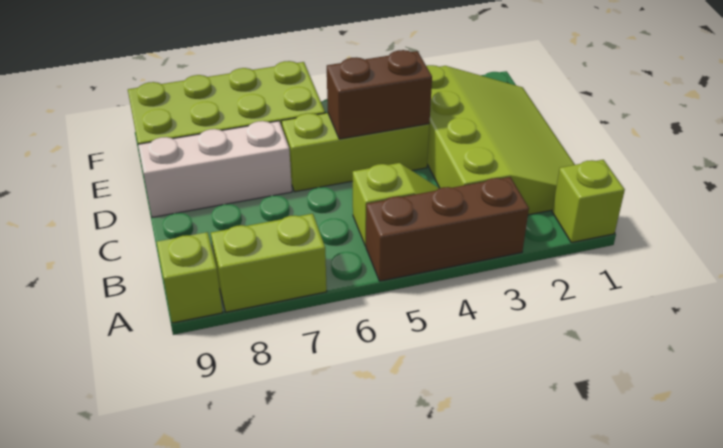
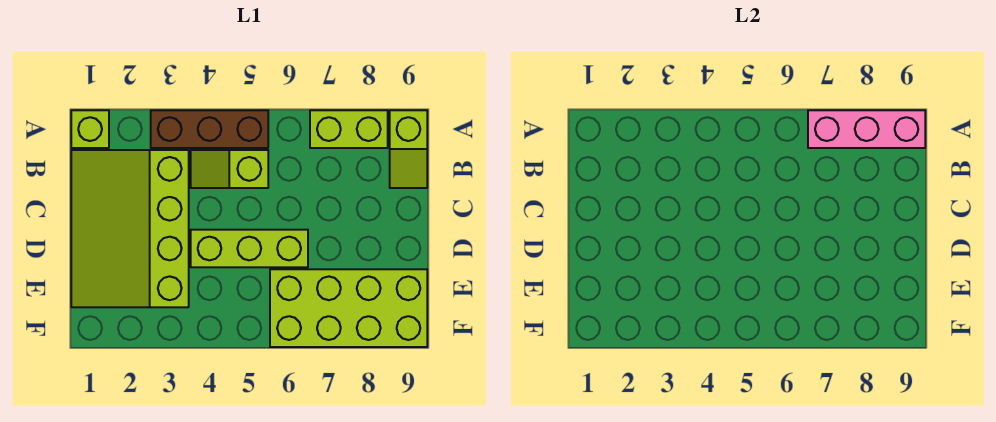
none -> pink 1x3 brick [808,110,925,148]
brown 1x2 brick [327,50,432,139] -> none
white 1x3 brick [138,121,292,217] -> none

